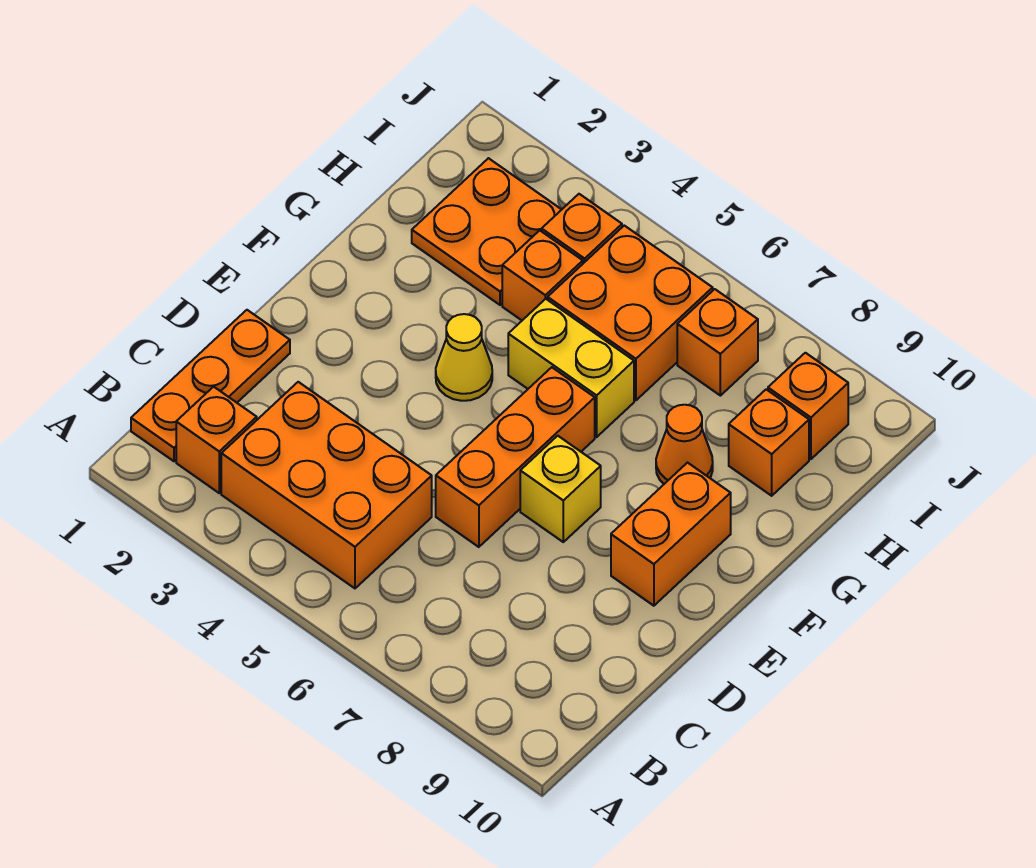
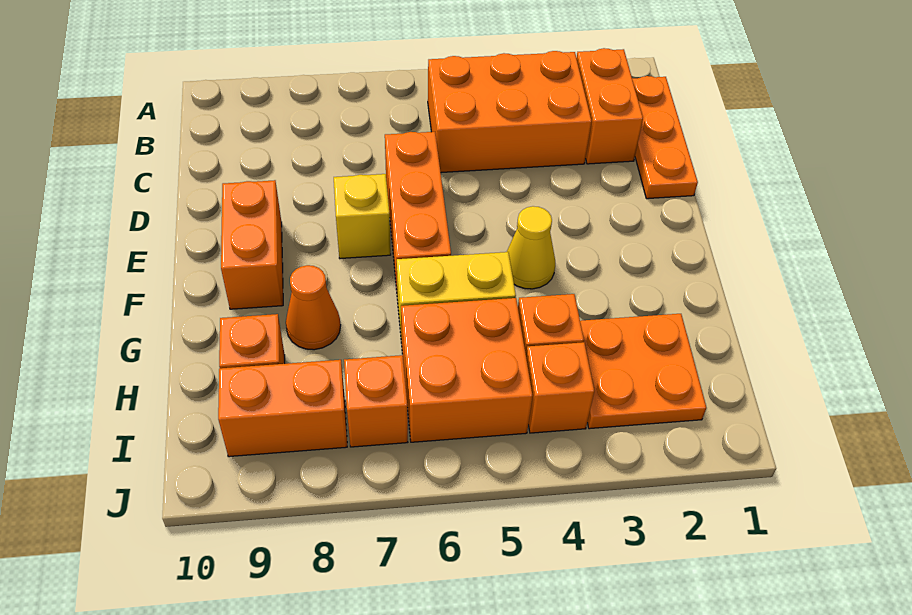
orange 1x1 brick [176,387,257,493] -> orange 1x2 brick [576,48,643,164]
orange 1x1 brick [768,353,848,459] -> orange 1x2 brick [218,360,347,457]

